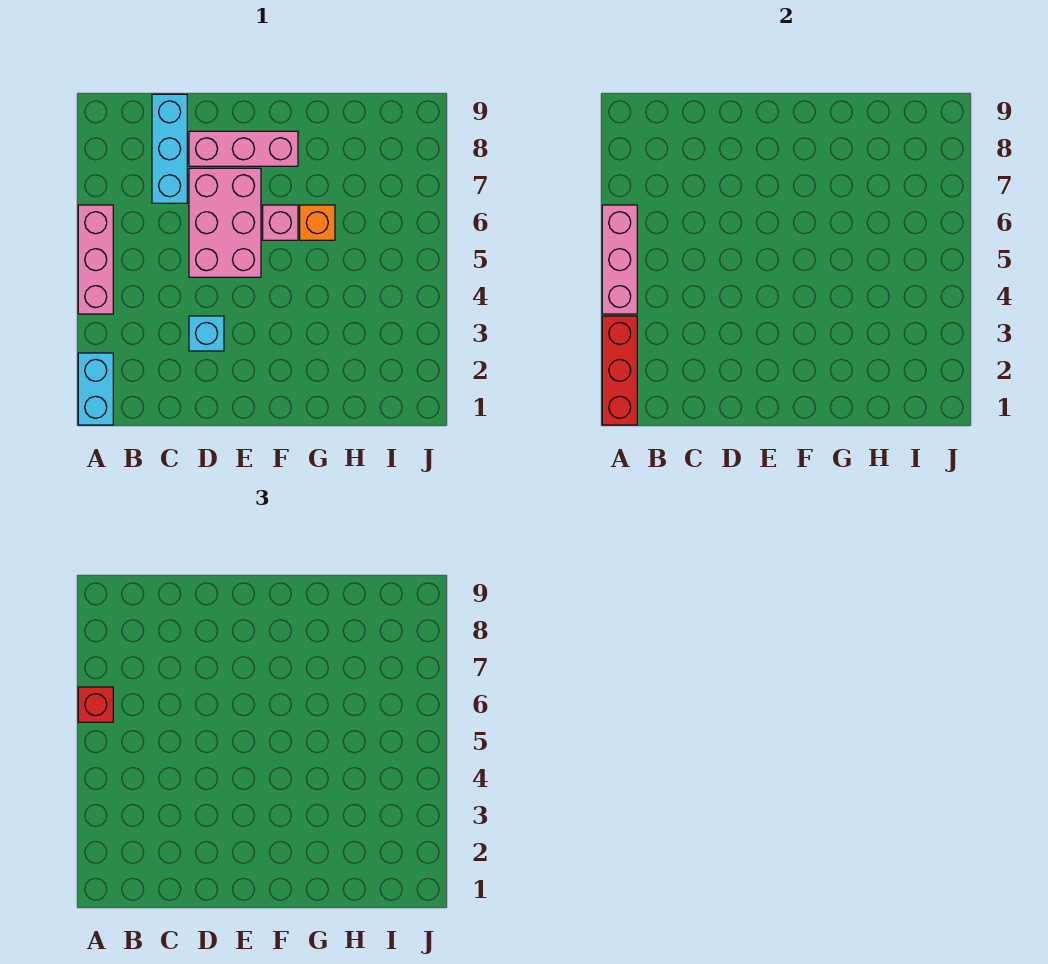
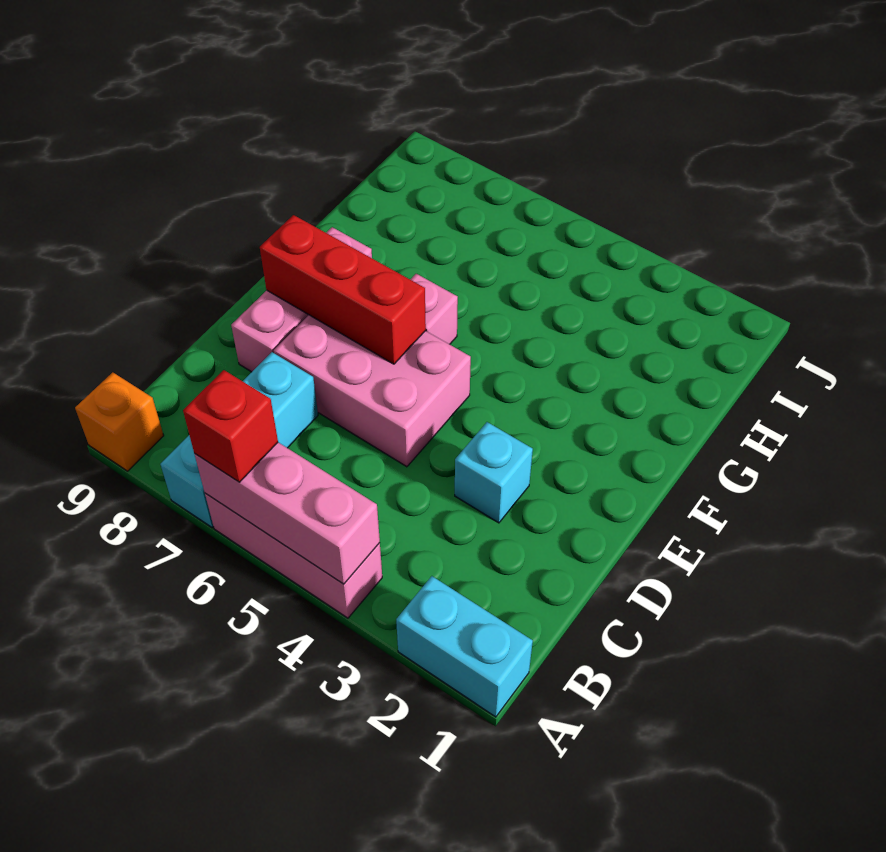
red 1x3 brick [602,316,637,425] -> red 1x3 brick moved to [260,215,426,364]
cyan 1x3 brick [152,94,187,203] -> cyan 1x3 brick turned to [160,352,318,528]
orange 1x1 brick [300,205,335,240] -> orange 1x1 brick moved to [75,372,164,471]

